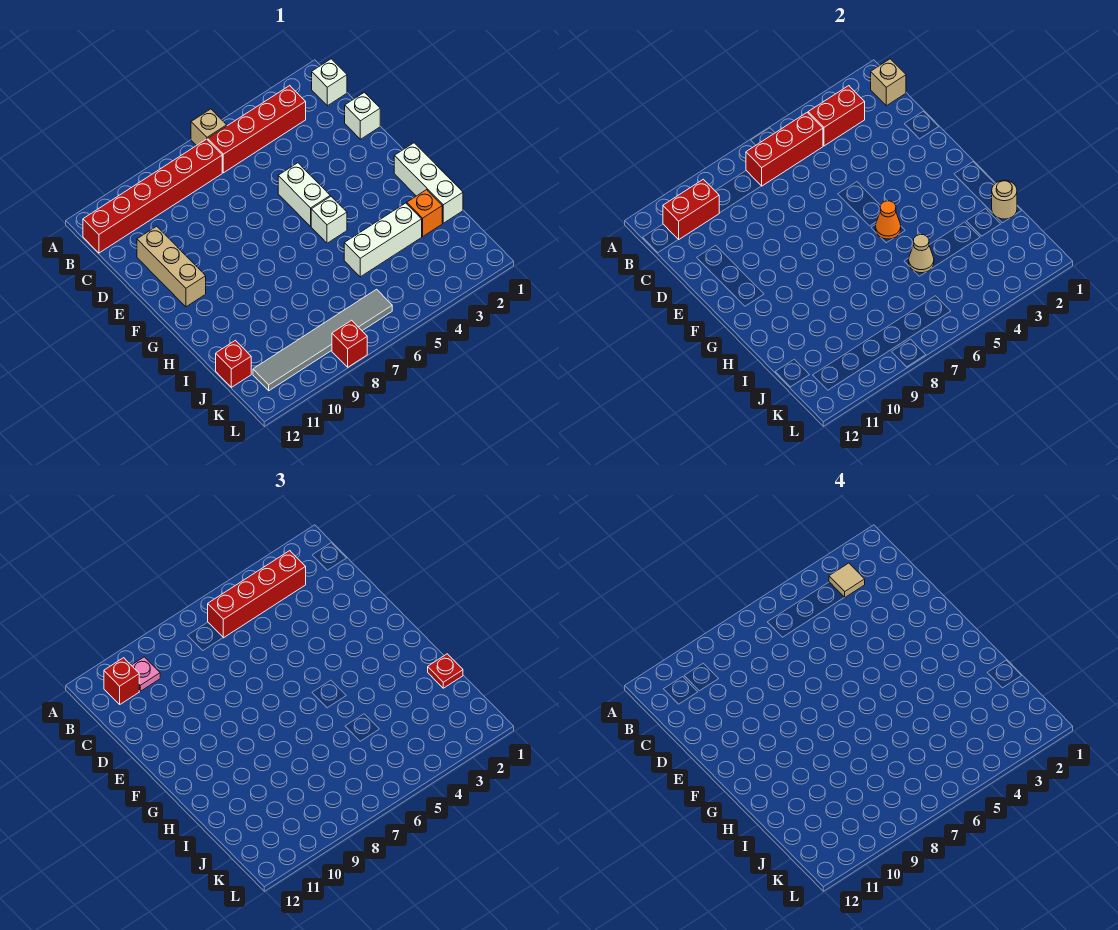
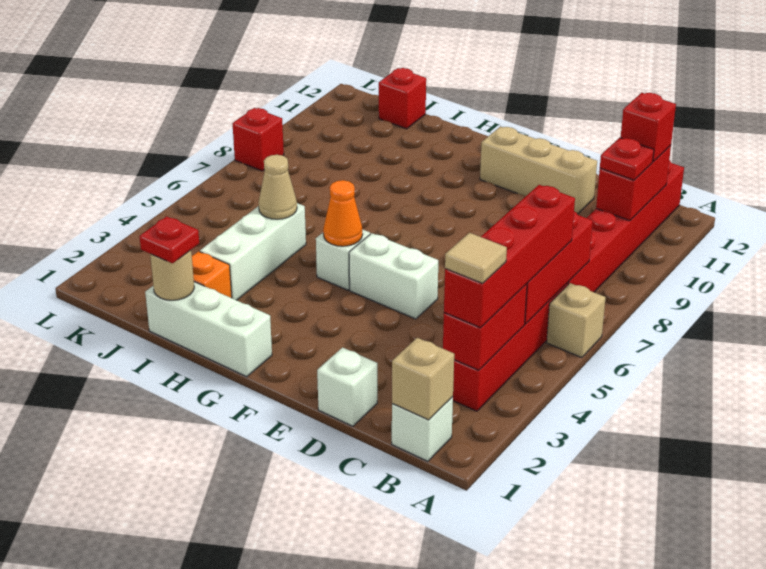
pink 1x1 plate [131,657,160,691] -> red 1x1 plate [600,138,654,180]
grey 1x6 tile [253,289,392,391] -> none

